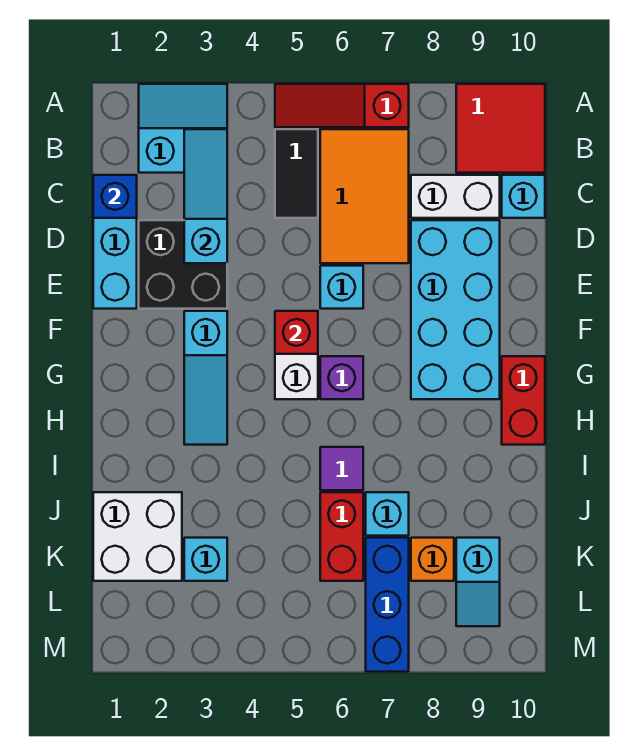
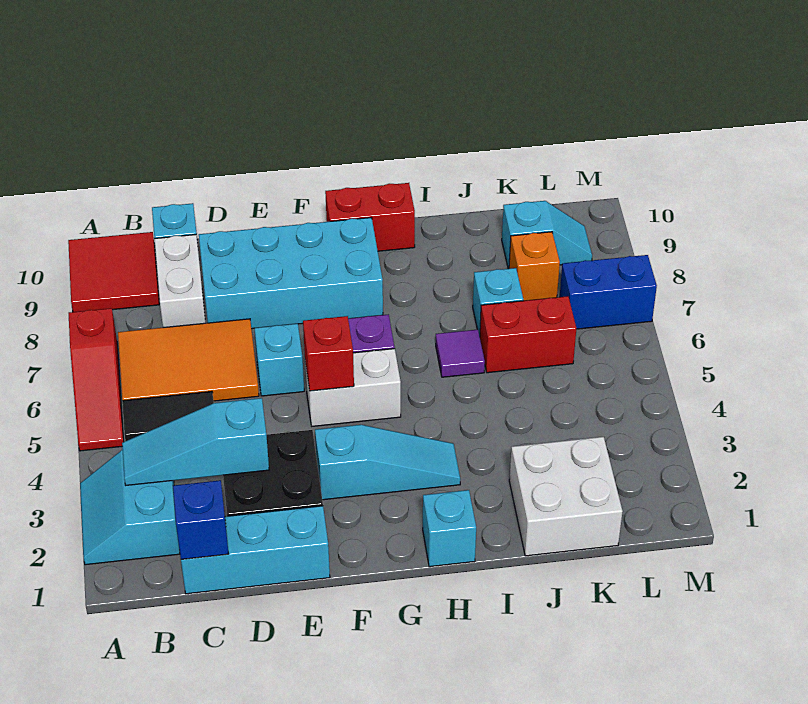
cyan 1x1 brick [184,538,227,581] -> cyan 1x1 brick moved to [423,490,476,567]
blue 1x3 brick [366,538,409,672] -> blue 1x2 brick [560,255,657,329]

